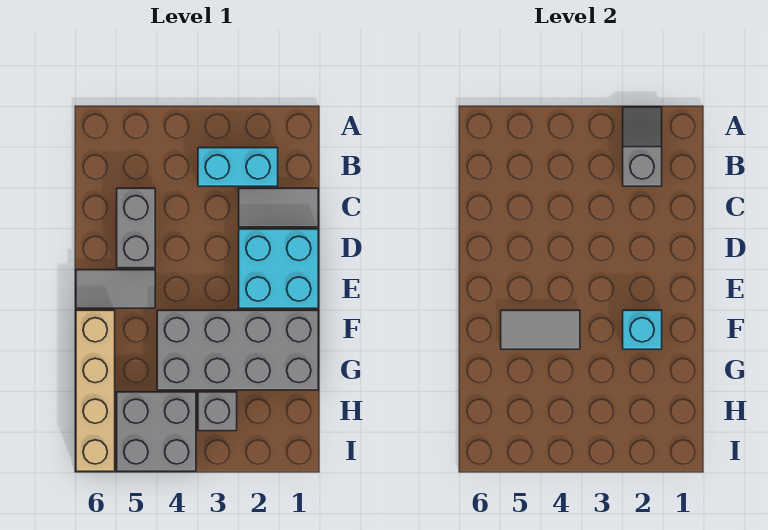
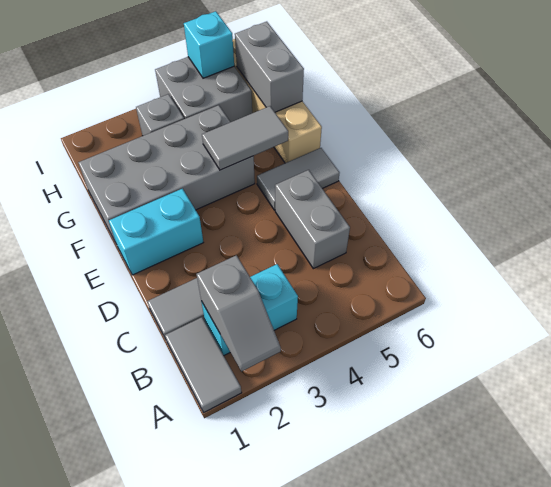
none -> grey 1x2 tile [165,317,242,412]
cyan 2x2 brick [239,229,318,308] -> cyan 1x2 brick [109,189,203,275]
cyan 1x1 brick [623,310,662,349] -> cyan 1x1 brick moved to [184,11,234,78]
none -> grey 1x2 brick [235,22,304,112]

